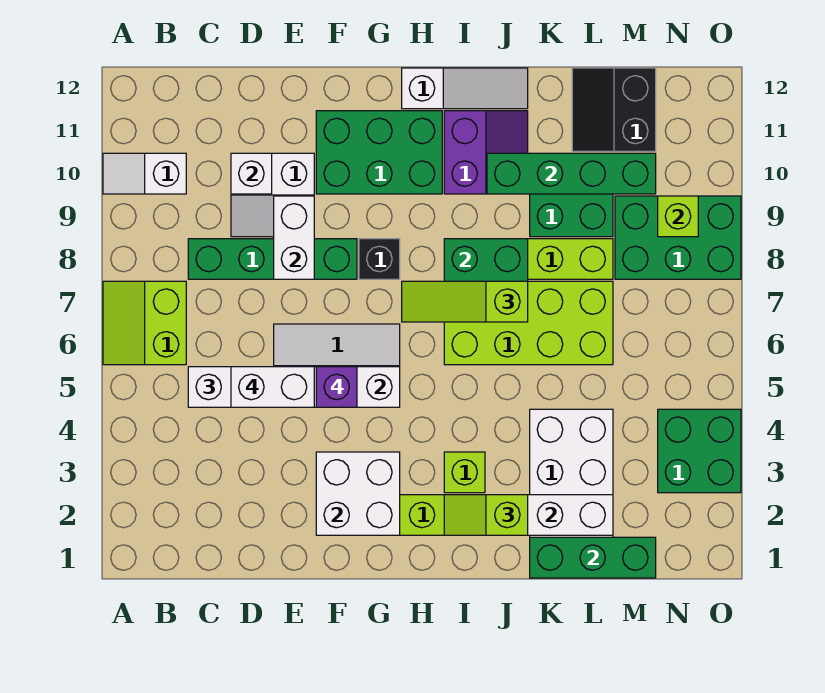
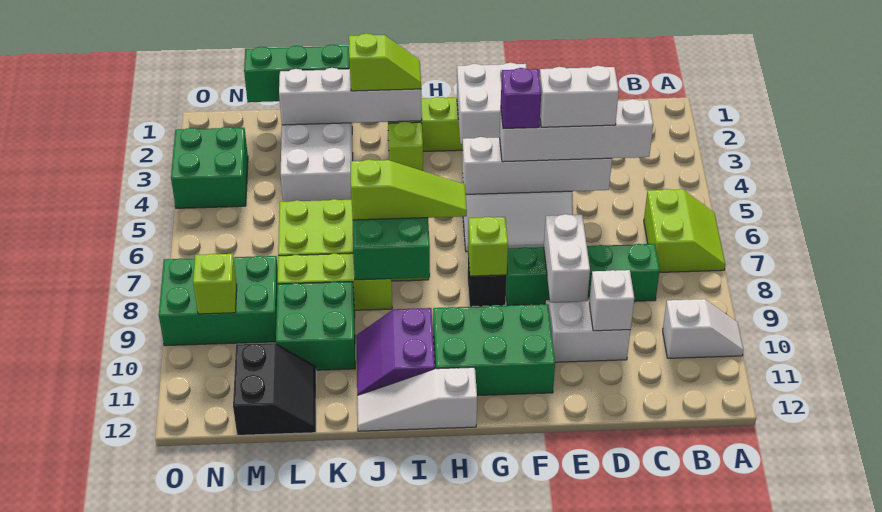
none -> lime 1x1 brick [468,217,508,276]
green 1x4 brick [487,153,656,194] -> none

